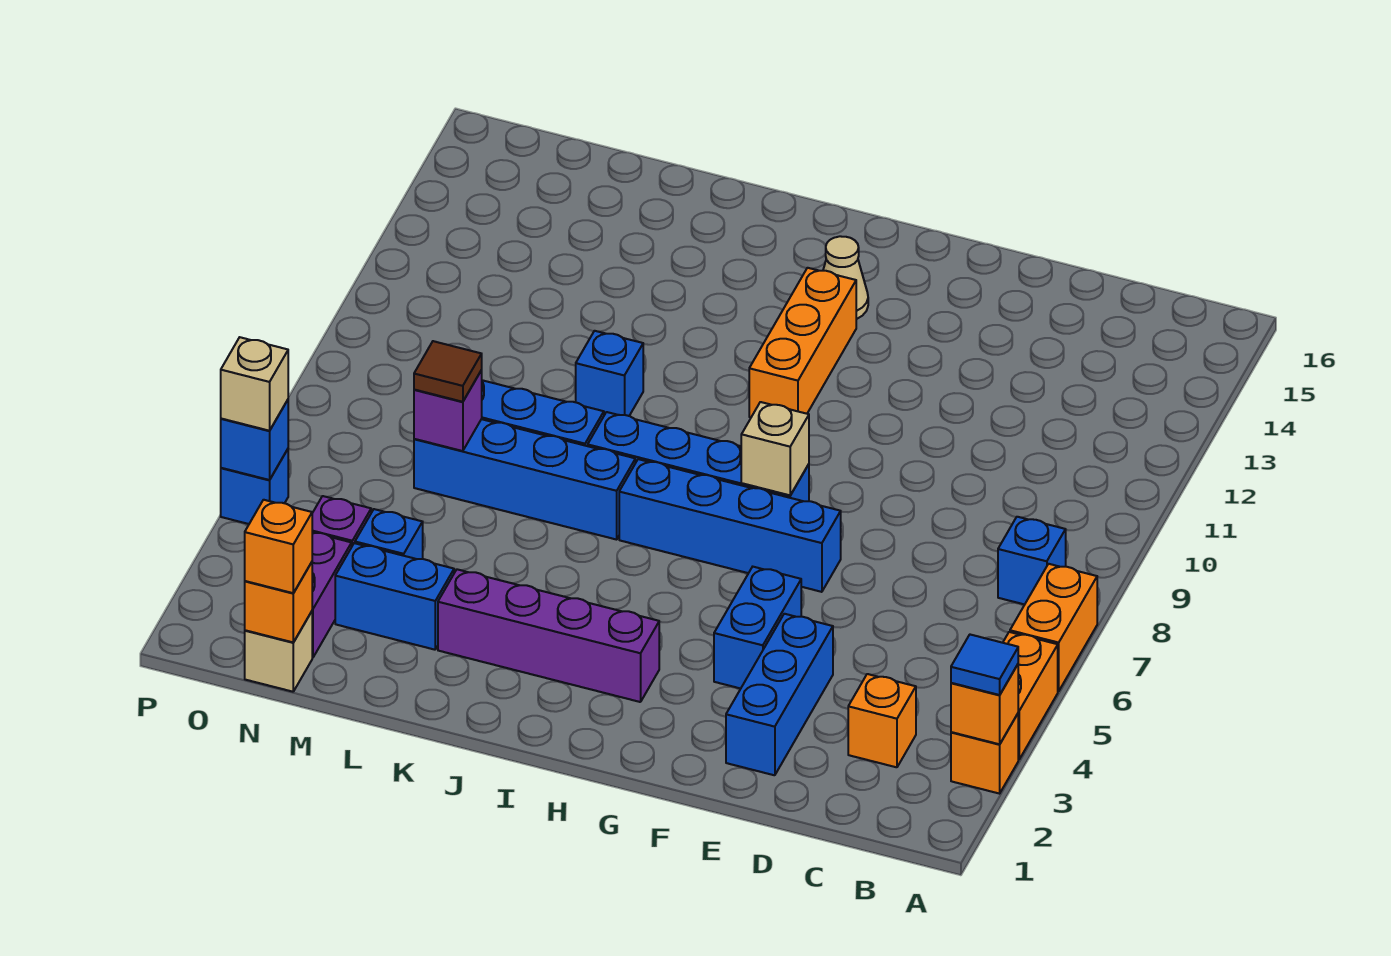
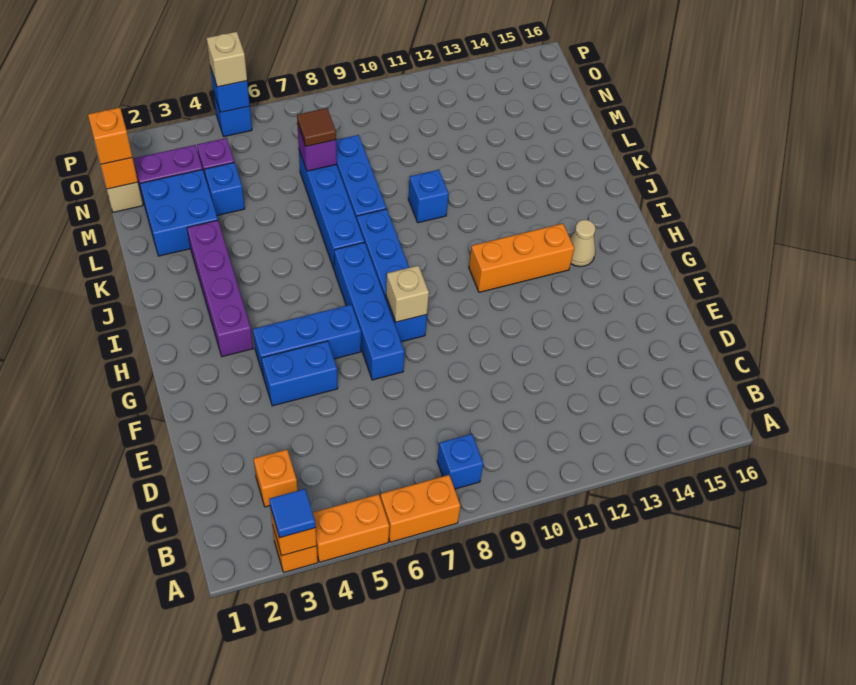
blue 1x3 brick [726,614,833,775] -> blue 1x3 brick moved to [253,305,361,377]
blue 1x2 brick [335,543,454,650] -> blue 2x2 brick [140,169,218,256]

